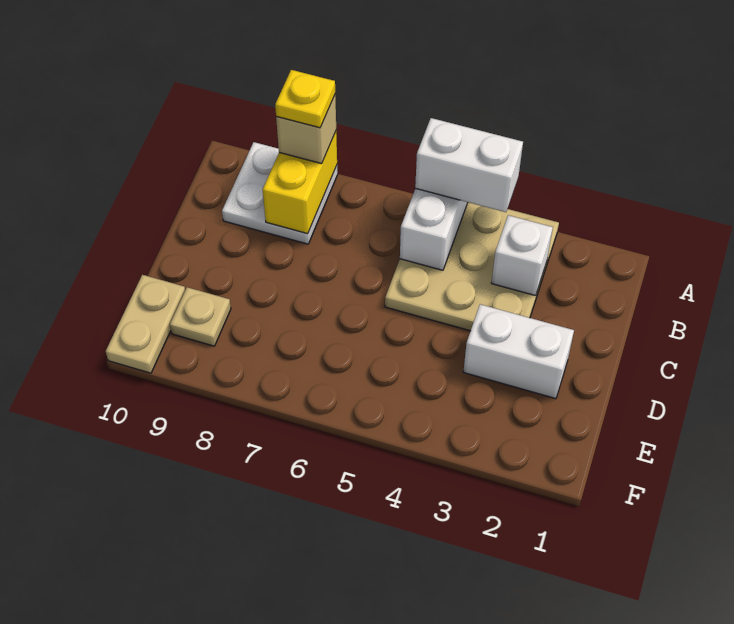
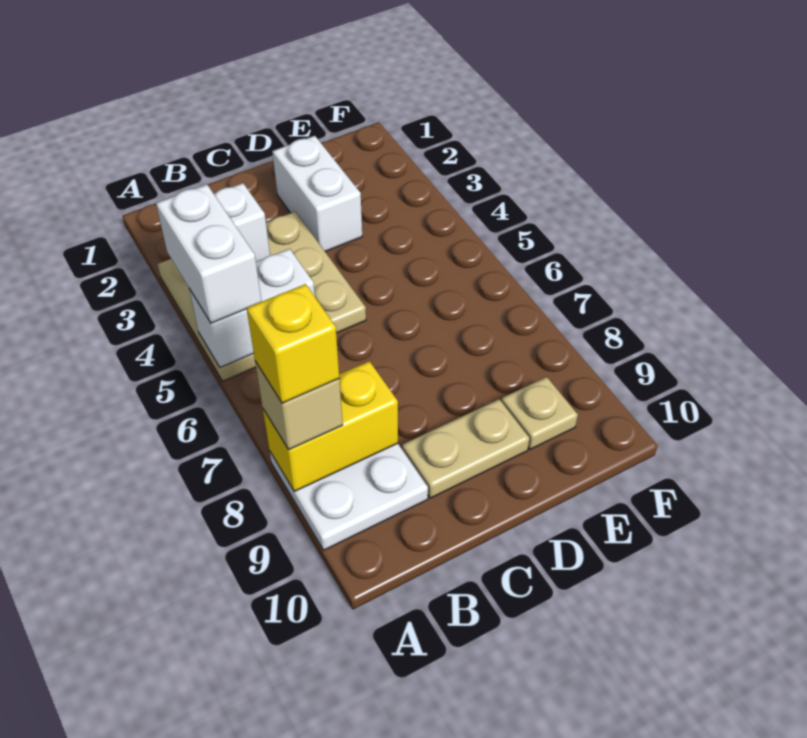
yellow 1x1 plate [275,70,335,128] -> yellow 1x1 brick [247,284,339,403]
tan 1x2 plate [106,275,185,373] -> tan 1x2 plate moved to [402,399,529,498]

